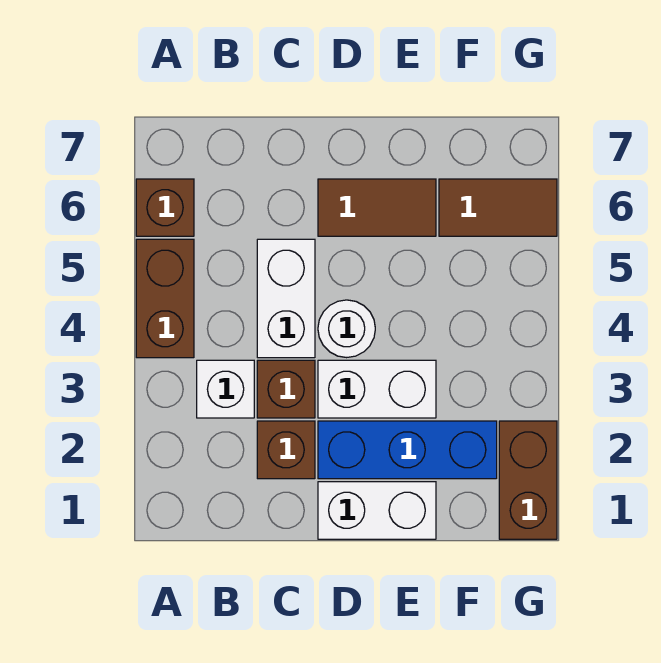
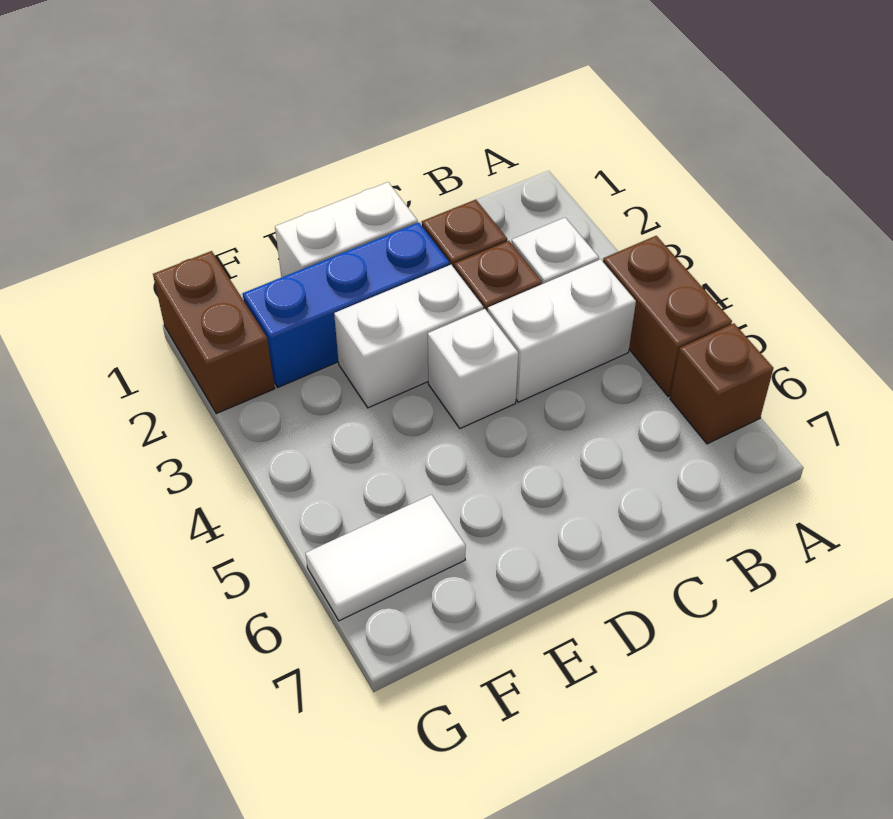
white 1x2 brick [257,239,315,358] -> white 1x2 brick turned to [488,259,636,402]
white 1x1 round brick [318,300,375,358] -> white 1x1 brick [428,309,519,428]
brown 1x2 tile [318,179,436,236] -> none
brown 1x2 tile [439,179,557,236] -> white 1x2 tile [306,495,466,621]

